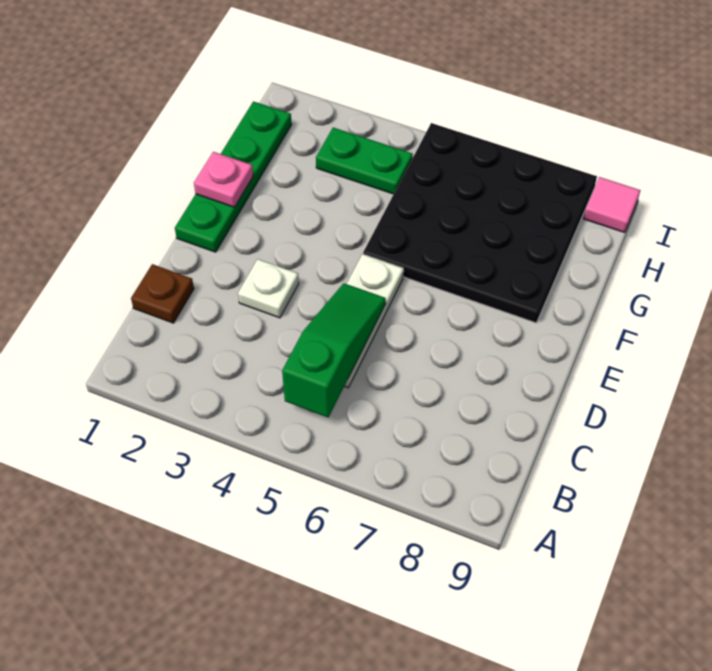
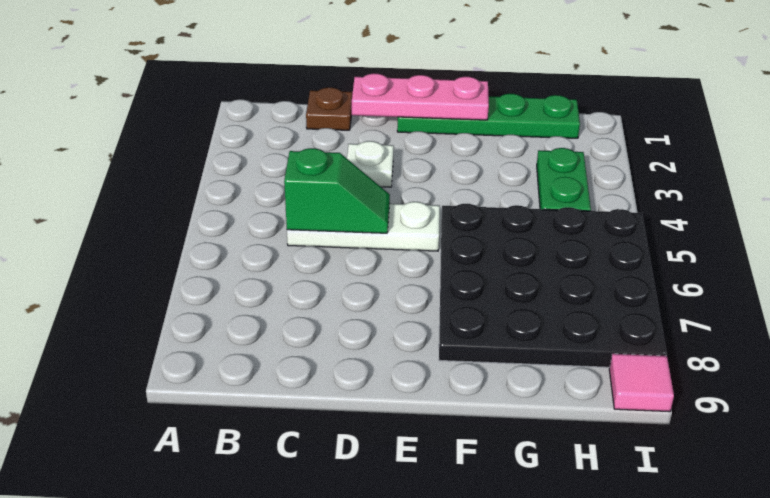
green 1x3 slope [282,283,386,417] -> green 1x2 slope [284,148,390,233]
pink 1x1 plate [194,152,253,207] -> pink 1x3 plate [352,73,489,120]

